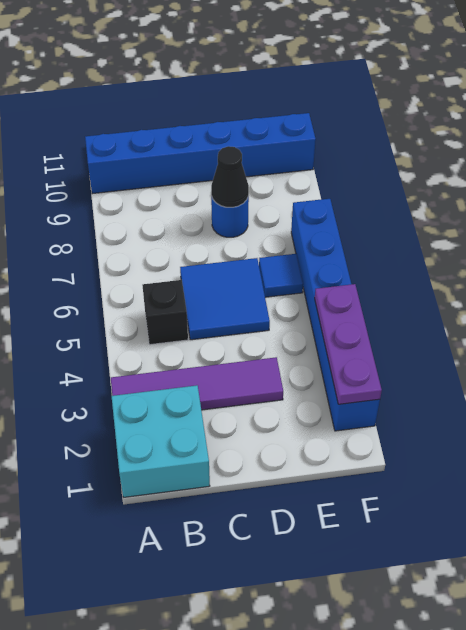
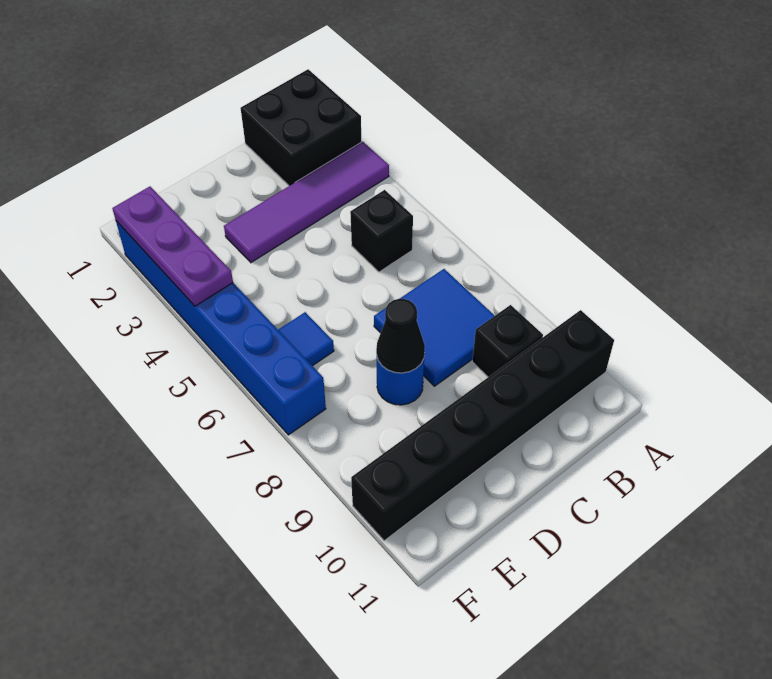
cyan 2x2 brick [112,385,210,497] -> black 2x2 brick [241,69,362,186]
blue 1x6 brick [85,113,316,194] -> black 1x6 brick [351,310,614,541]
none -> black 1x1 brick [472,305,543,377]
blue 2x2 tile [180,258,270,340] -> blue 2x2 tile moved to [374,269,495,386]

